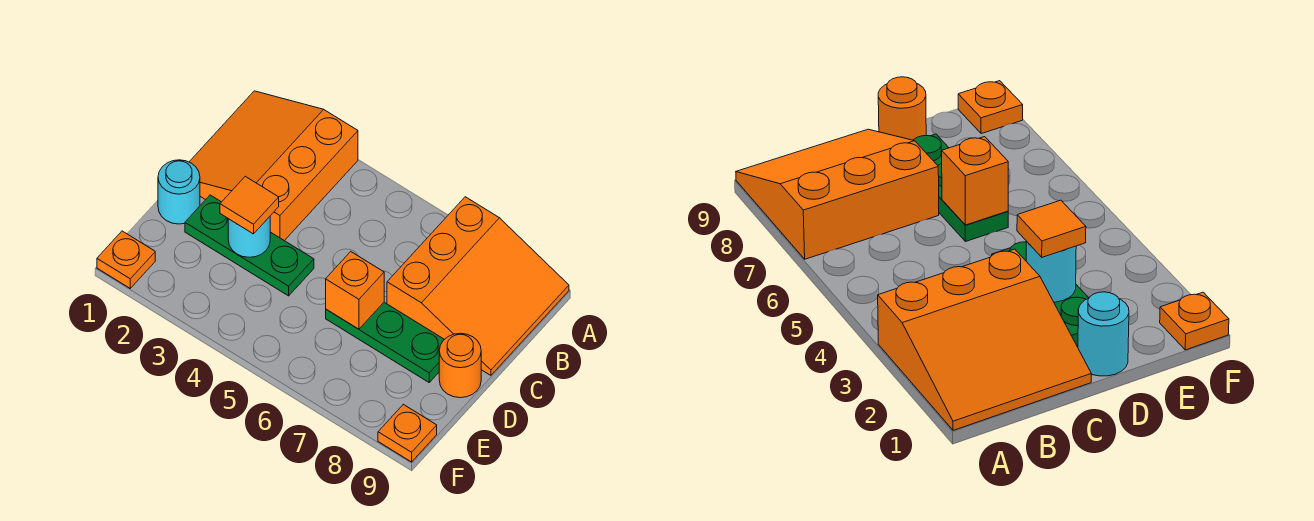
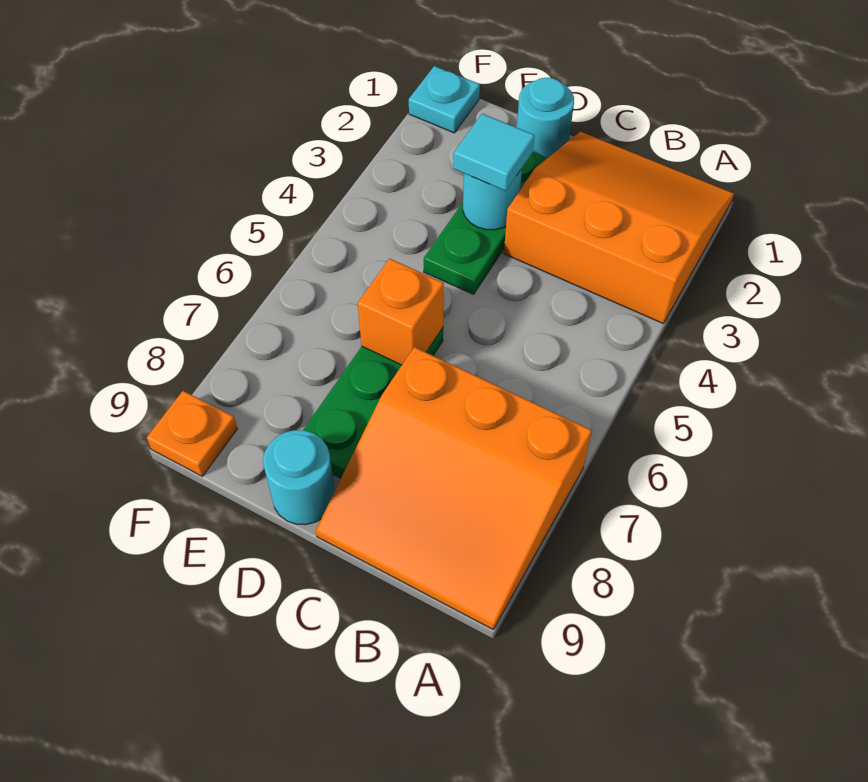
orange 1x1 tile [220,176,279,234] -> cyan 1x1 tile [454,114,535,191]
orange 1x1 round brick [439,333,481,398] -> cyan 1x1 round brick [263,430,335,525]
orange 1x1 plate [97,231,155,288] -> cyan 1x1 plate [409,66,480,133]

